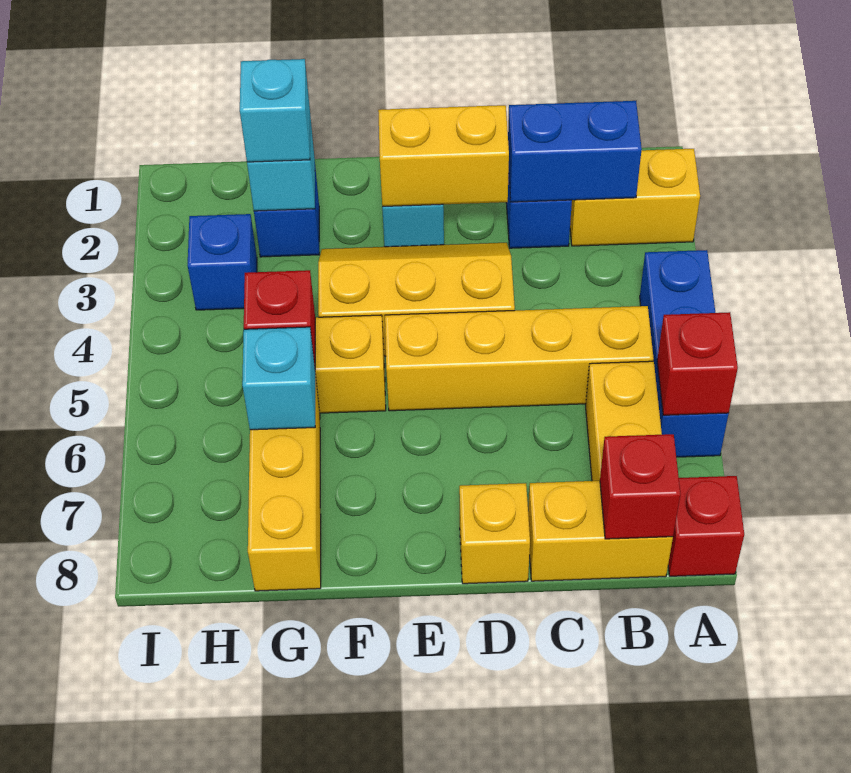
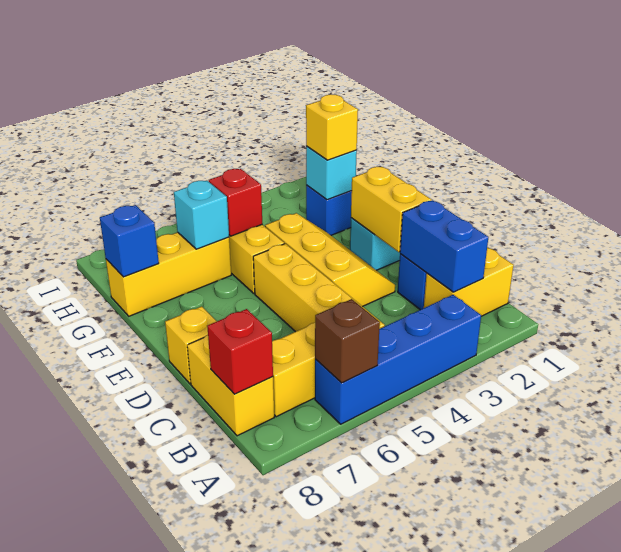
yellow 1x2 brick [570,149,700,246] -> yellow 1x2 brick turned to [424,247,514,316]
blue 1x3 brick [640,250,729,457] -> blue 1x4 brick [315,295,481,424]
red 1x1 brick [657,312,738,415] -> brown 1x1 brick [315,299,380,383]
red 1x1 brick [668,476,744,576] -> none
cyan 1x1 brick [240,59,310,162] -> yellow 1x1 brick [306,94,358,160]
blue 1x1 brick [188,214,257,310] -> blue 1x1 brick moved to [100,205,159,277]

